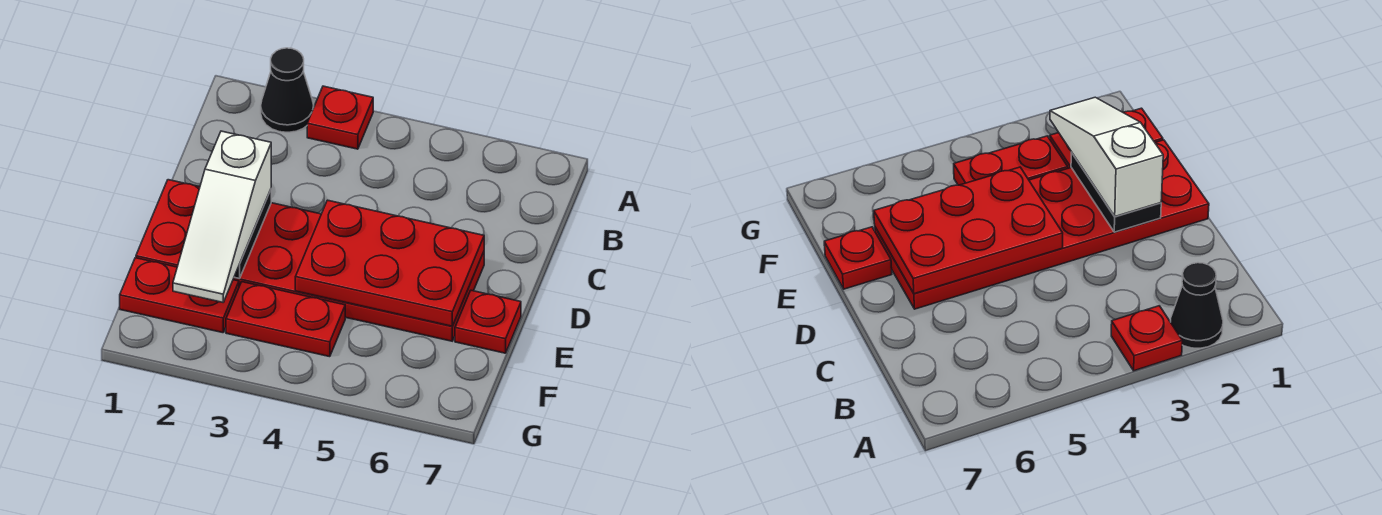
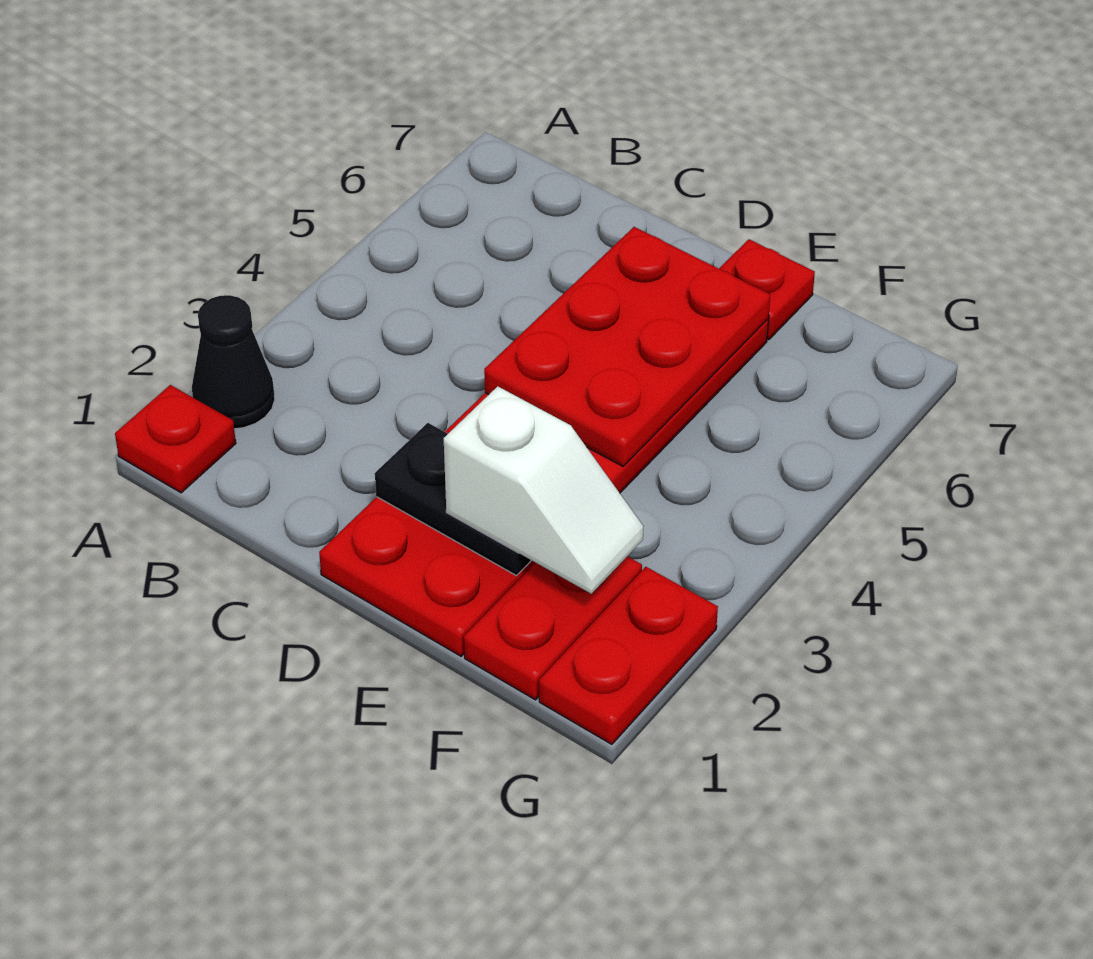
red 1x1 plate [307,86,373,149] -> red 1x1 plate moved to [115,385,236,493]
white 1x3 slope [173,131,271,302] -> white 1x2 slope [444,386,643,594]
red 1x2 plate [226,282,345,357] -> red 1x2 plate moved to [539,567,718,744]

